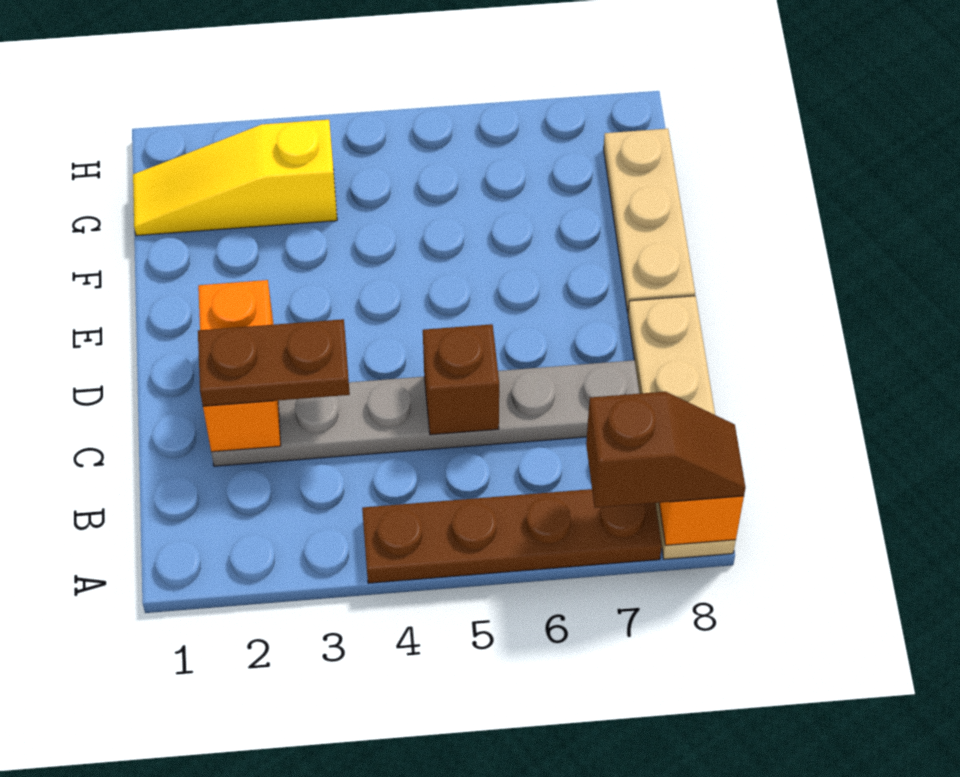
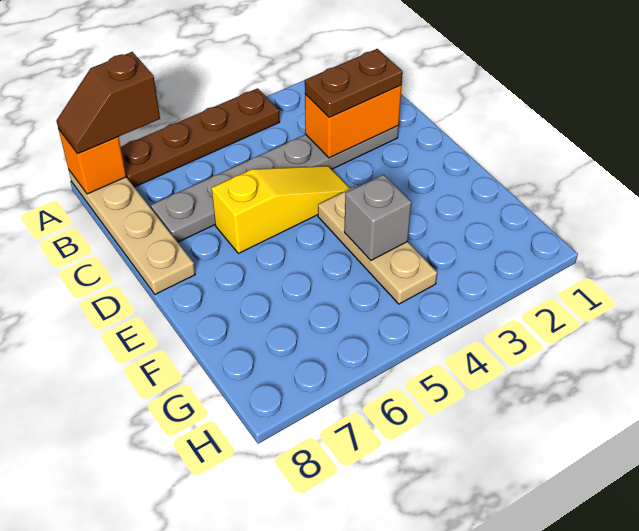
orange 1x2 brick [198,280,281,452] -> orange 1x2 brick turned to [305,85,402,158]
brown 1x1 brick [423,324,499,435] -> none
tan 1x3 plate [604,129,695,313] -> tan 1x3 plate moved to [318,187,437,304]
none -> grey 1x1 brick [344,174,411,260]
yellow 1x3 slope [133,120,337,236] -> yellow 1x3 slope moved to [212,166,350,253]

